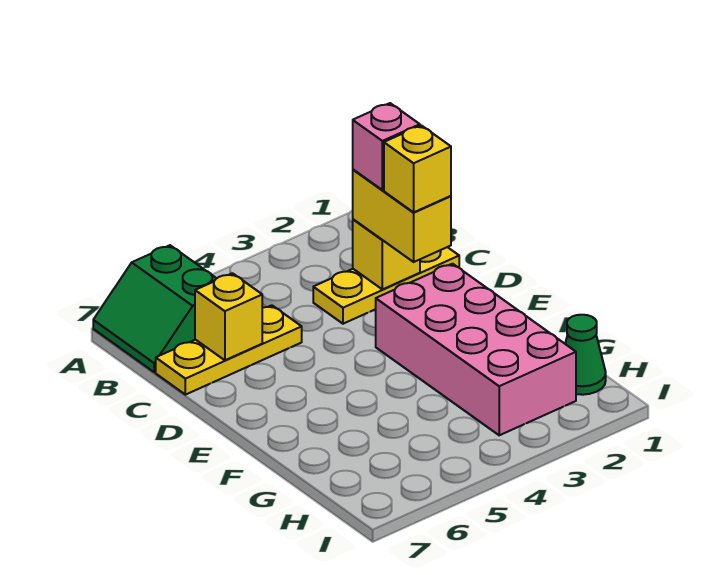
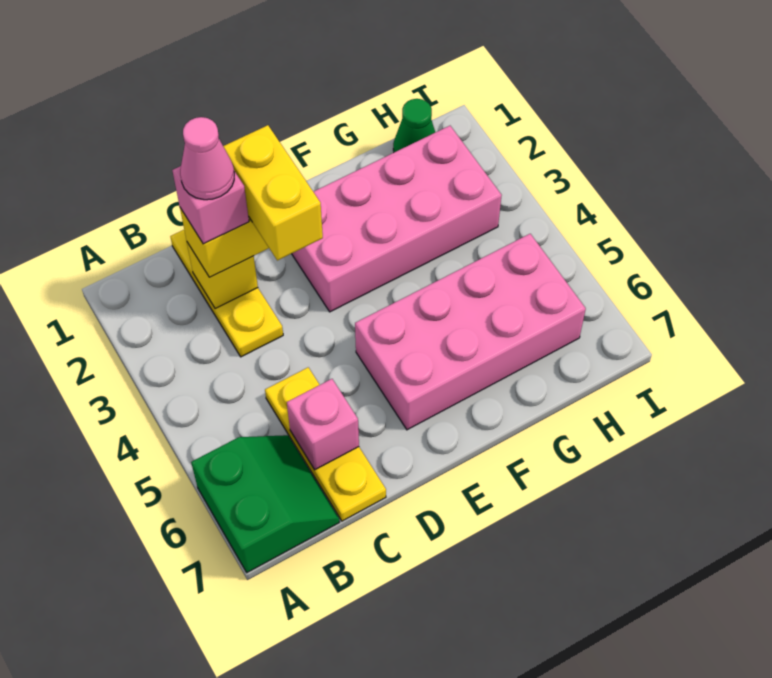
green 2x2 slope [93,245,216,372] -> green 2x2 slope turned to [191,435,339,573]
none -> pink 1x1 cone [180,117,234,200]
yellow 1x1 brick [195,273,262,360] -> pink 1x1 brick [287,379,359,470]
yellow 1x1 brick [384,125,451,212] -> yellow 1x2 brick [223,125,323,260]
none -> pink 2x4 brick [355,234,586,430]

